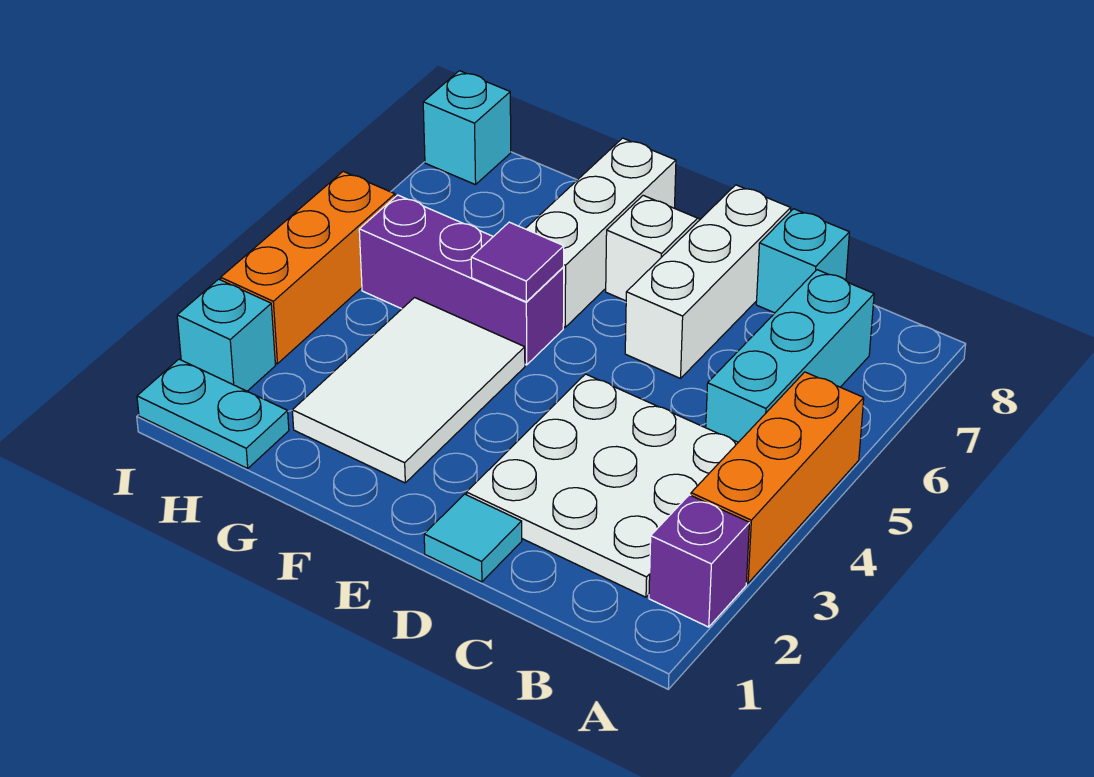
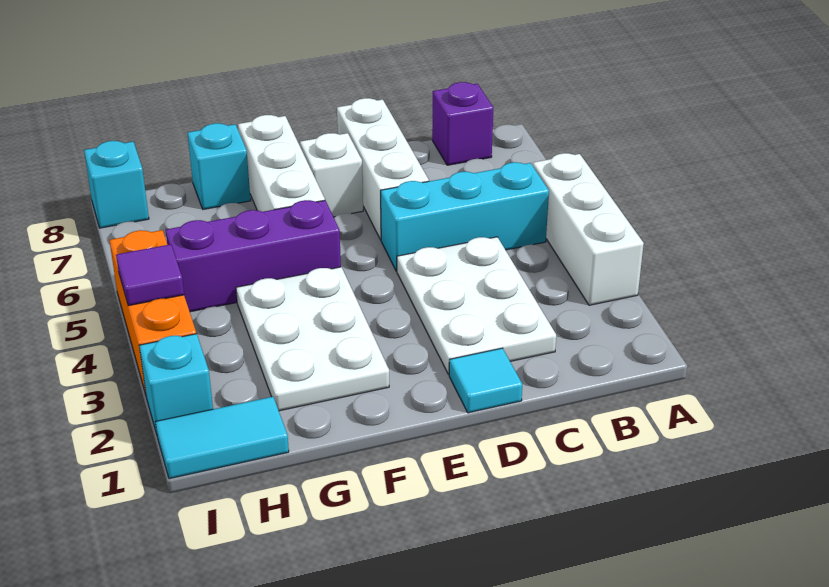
purple 1x1 brick [649,495,749,627] -> purple 1x1 brick moved to [432,82,494,165]
orange 1x3 brick [691,372,864,583] -> white 1x3 brick [533,153,644,305]
white 3x3 plate [466,374,738,597] -> white 2x3 plate [397,237,556,375]
cyan 1x3 brick [706,270,874,442] -> cyan 1x3 brick turned to [381,162,549,271]
cyan 1x1 brick [756,209,849,313] -> cyan 1x1 brick moved to [188,123,251,209]
white 2x3 tile [292,298,525,483] -> white 2x3 plate [236,267,389,411]
purple 1x1 tile [471,222,564,302] -> purple 1x1 tile moved to [116,244,184,306]
cyan 1x2 plate [137,359,289,468] -> cyan 1x2 tile [155,397,289,479]

